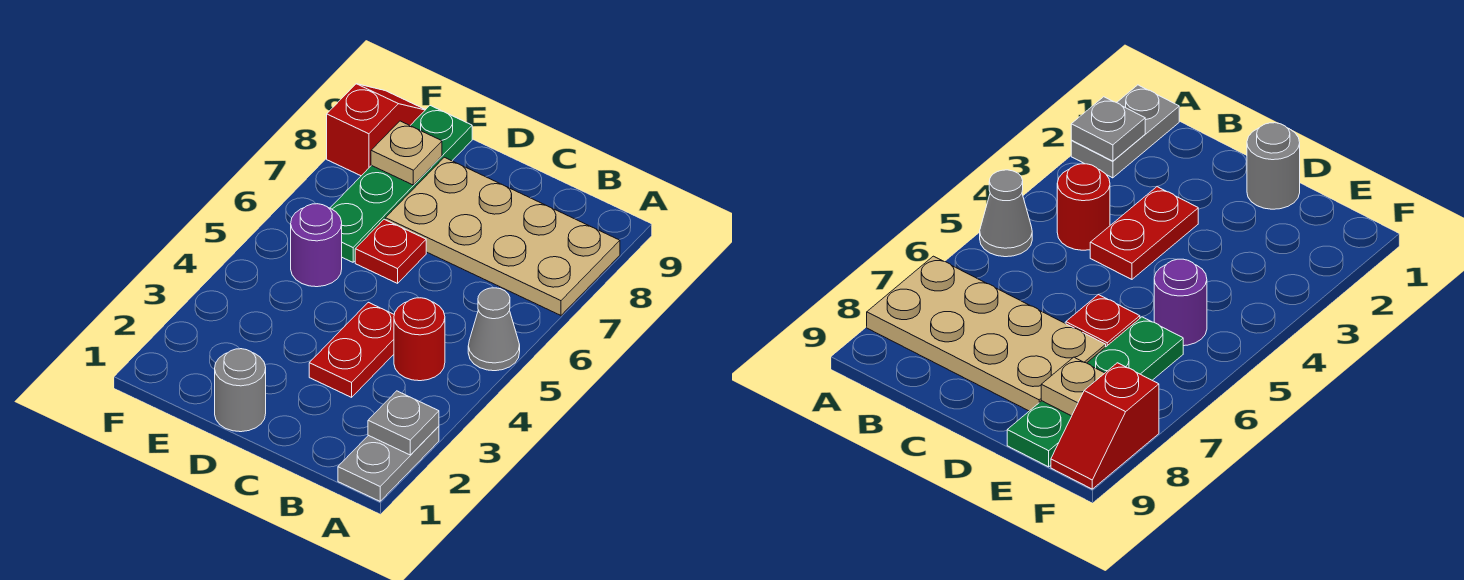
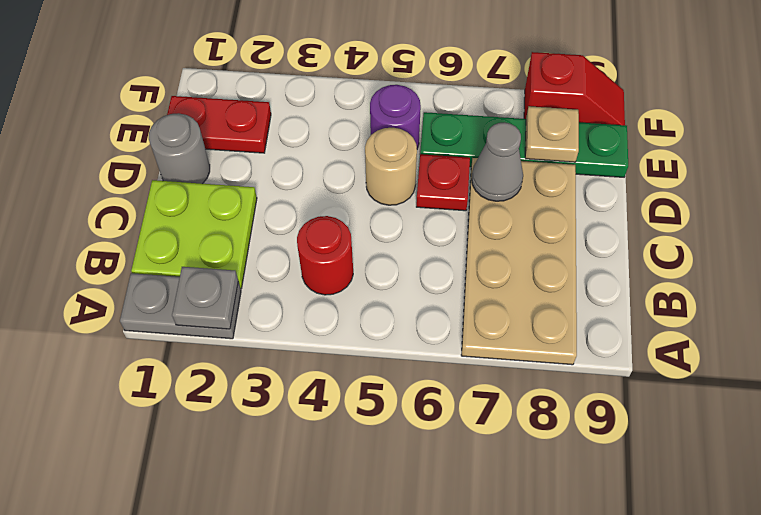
grey 1x1 cone [468,288,520,371] -> grey 1x1 cone moved to [472,122,523,201]
none -> lime 2x2 plate [131,180,257,289]
red 1x2 plate [309,302,394,397] -> red 1x2 plate moved to [167,96,271,153]
none -> tan 1x1 round brick [365,128,417,205]

